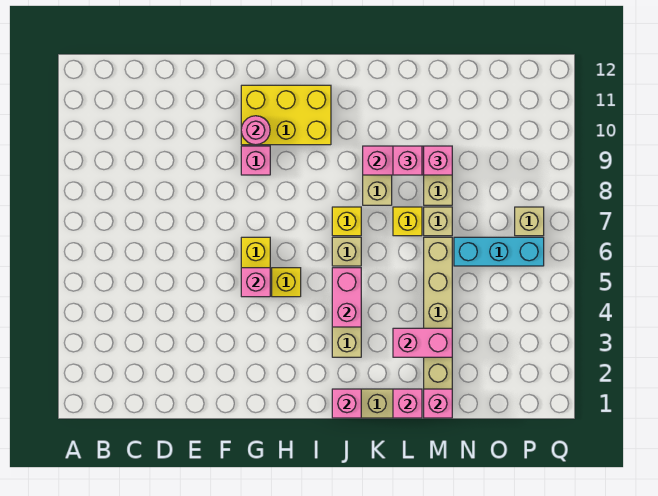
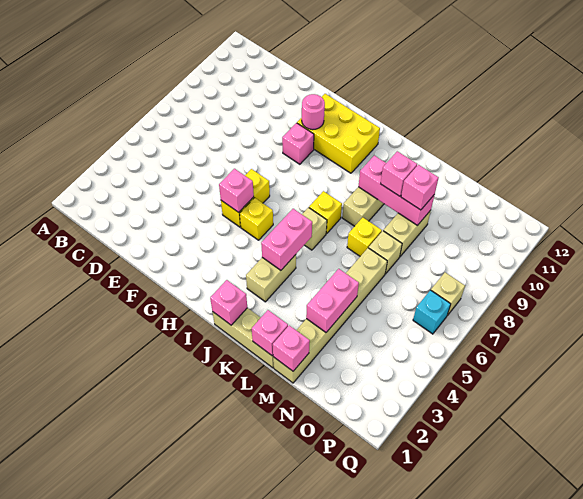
pink 1x2 brick [393,328,452,357] -> pink 1x2 brick turned to [306,269,359,332]
cyan 1x3 brick [454,237,544,266] -> cyan 1x1 brick [413,290,451,334]

